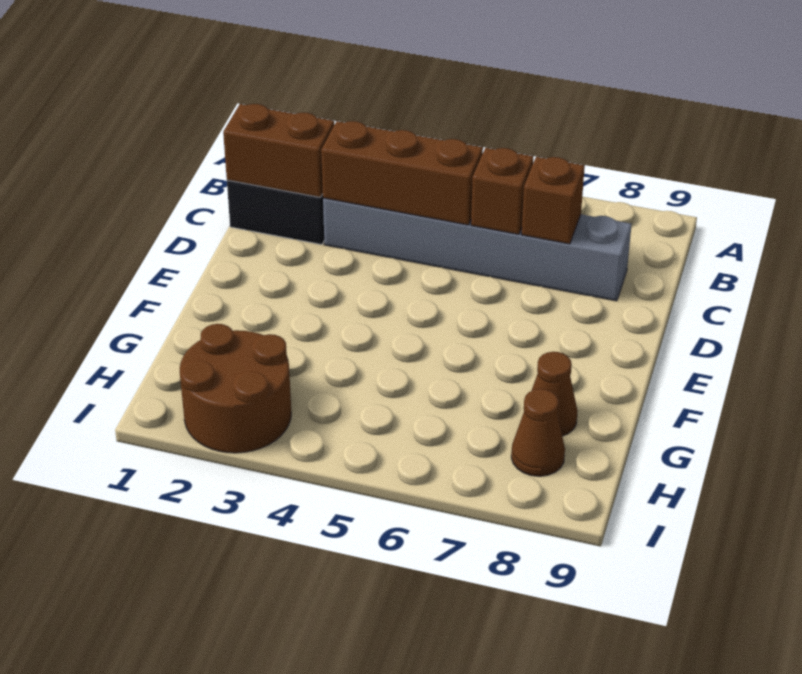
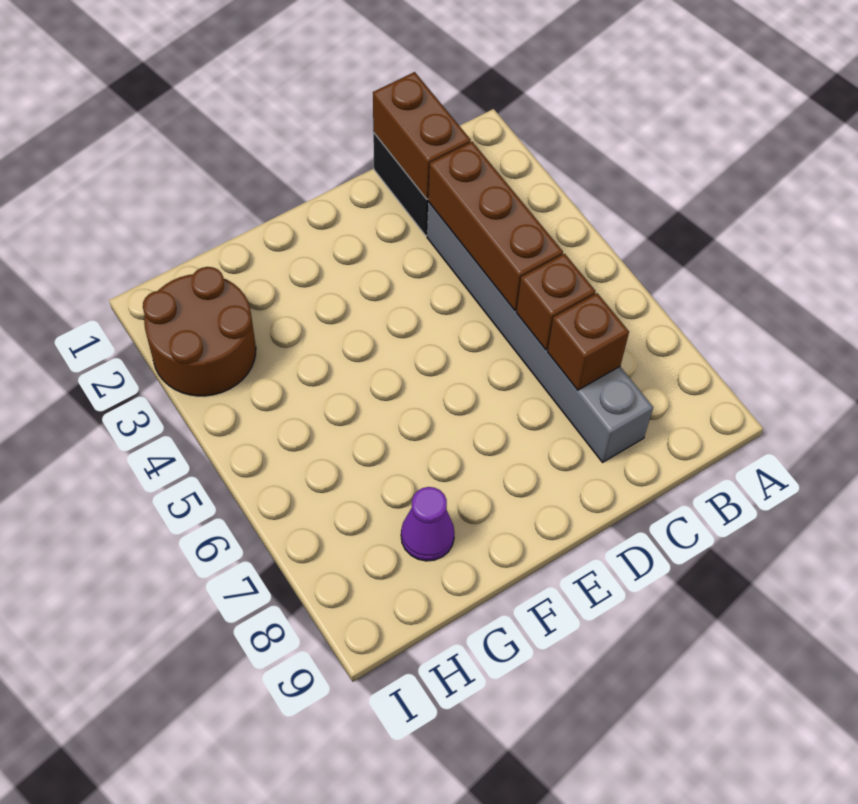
brown 1x1 cone [532,352,578,436] -> purple 1x1 cone [401,487,455,561]
brown 1x1 cone [511,389,565,476] -> none

